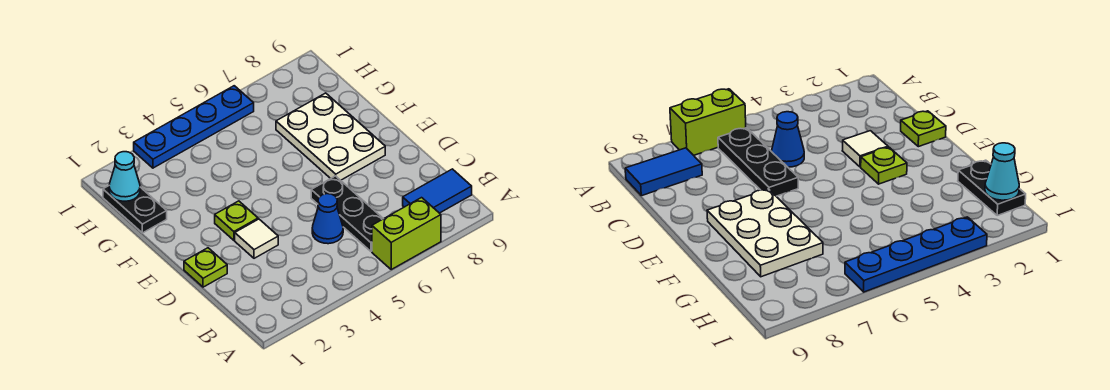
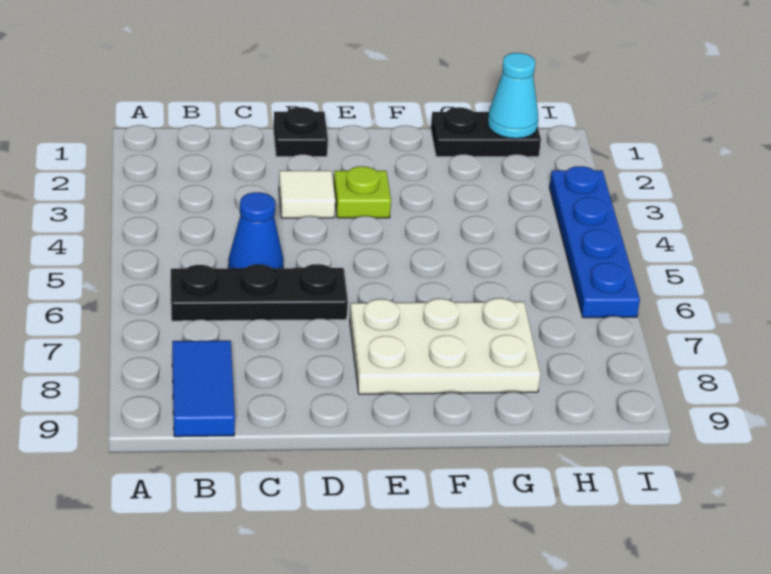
lime 1x2 brick [372,198,441,269] -> none
lime 1x1 plate [184,248,227,287] -> black 1x1 plate [274,107,328,157]

